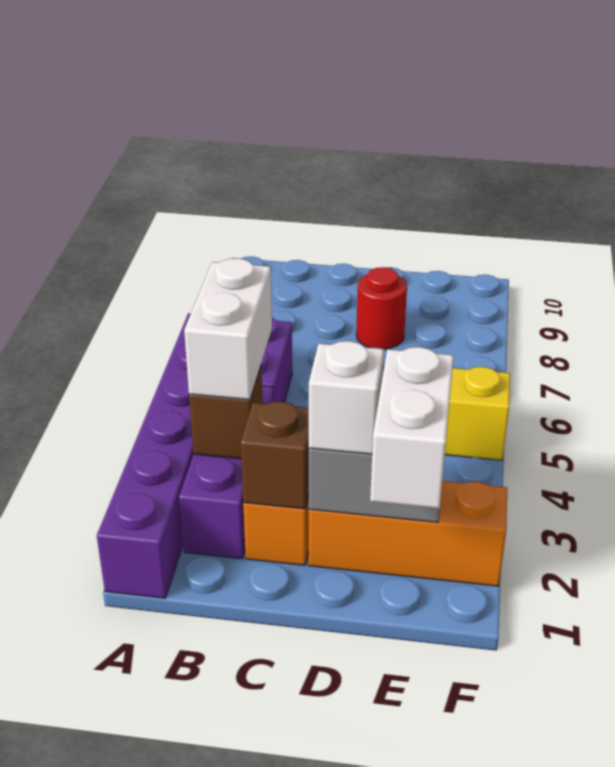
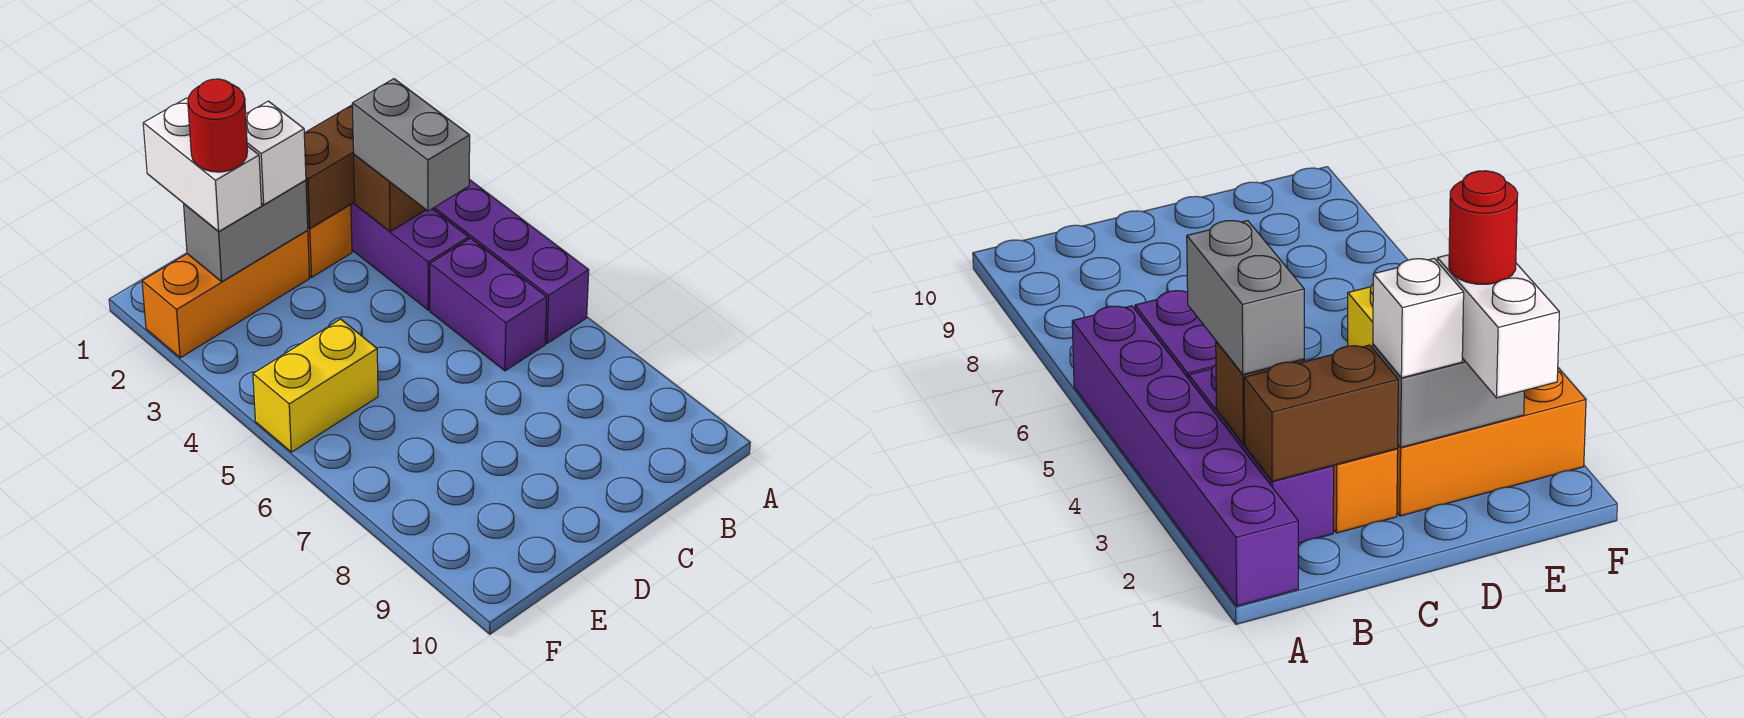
white 1x2 brick [184,258,272,400] -> grey 1x2 brick [352,79,470,211]
brown 1x1 brick [241,401,309,509] -> brown 1x2 brick [304,105,355,228]
red 1x1 round brick [356,267,407,349] -> red 1x1 round brick moved to [188,79,248,172]

